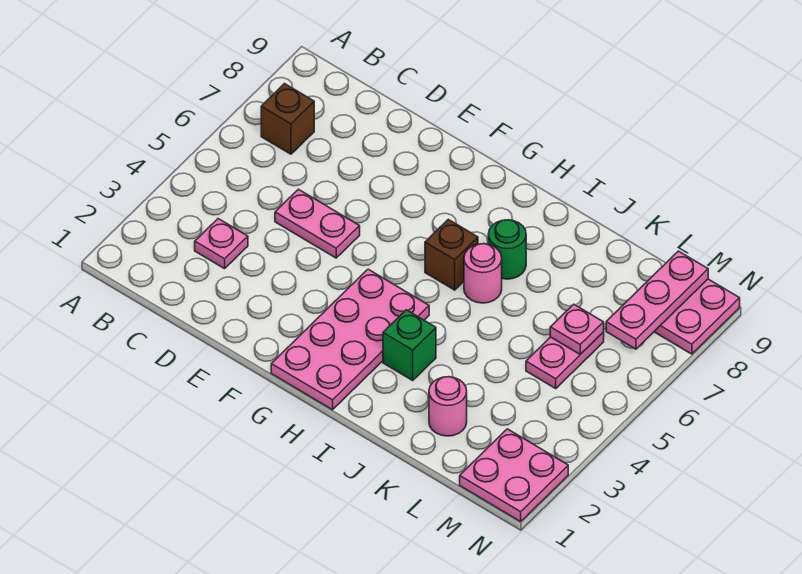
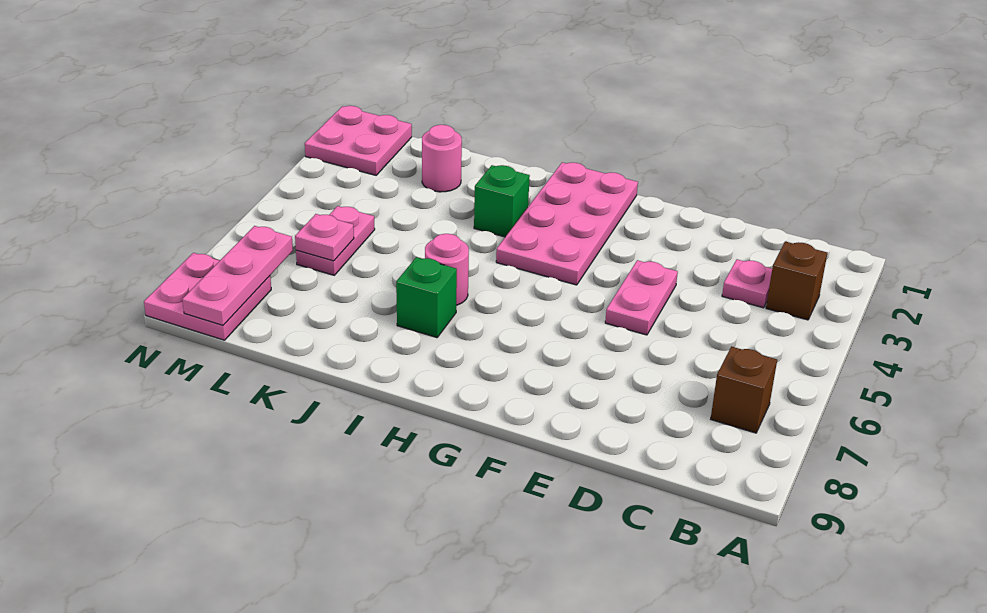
pink 1x2 plate [275,189,360,258] -> pink 1x2 plate turned to [605,260,678,335]
brown 1x1 brick [425,219,478,290] -> brown 1x1 brick moved to [766,242,828,320]
green 1x1 round brick [488,220,526,279] -> green 1x1 brick [396,257,457,338]

